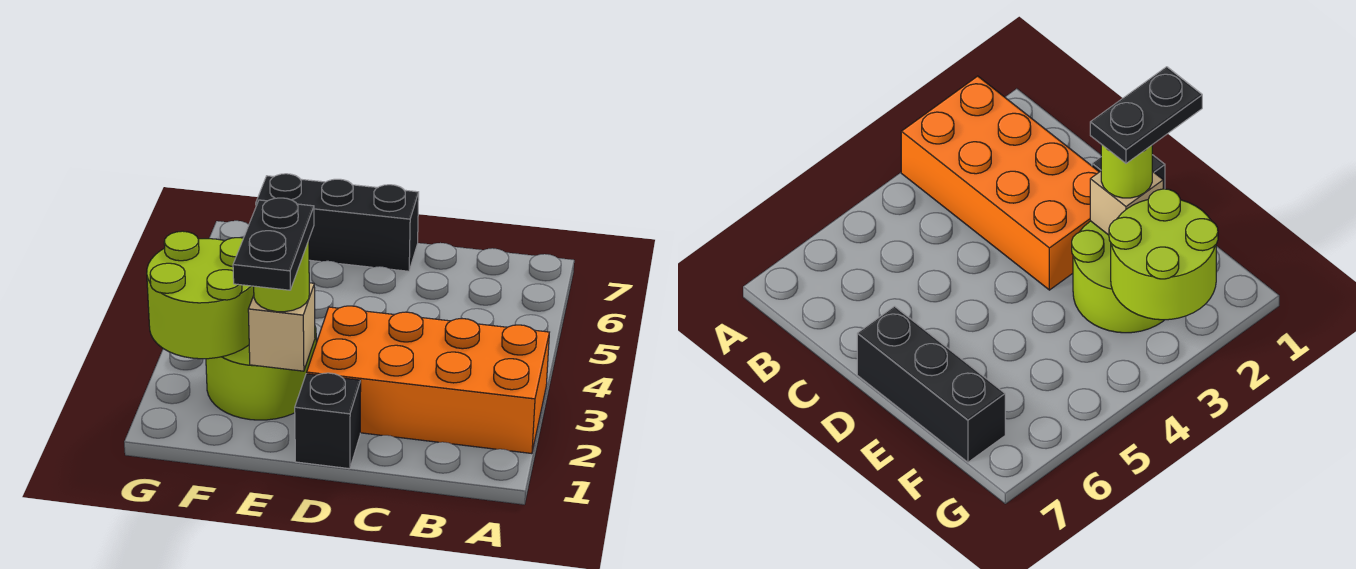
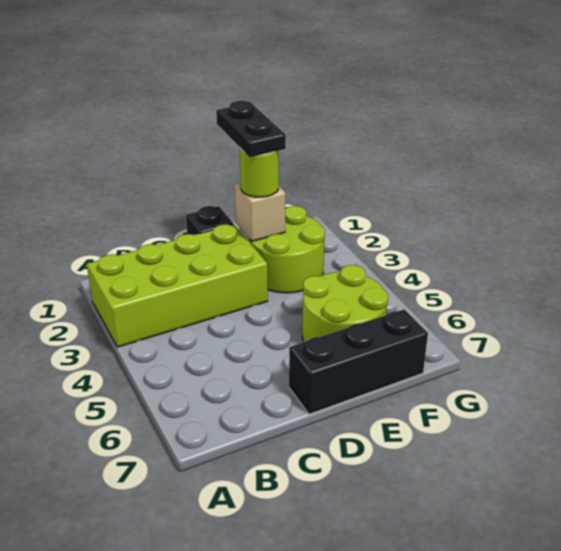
orange 2x4 brick [307,306,549,454] -> lime 2x4 brick [87,224,268,347]
lime 2x2 round brick [147,231,254,359] -> lime 2x2 round brick moved to [302,265,388,342]

